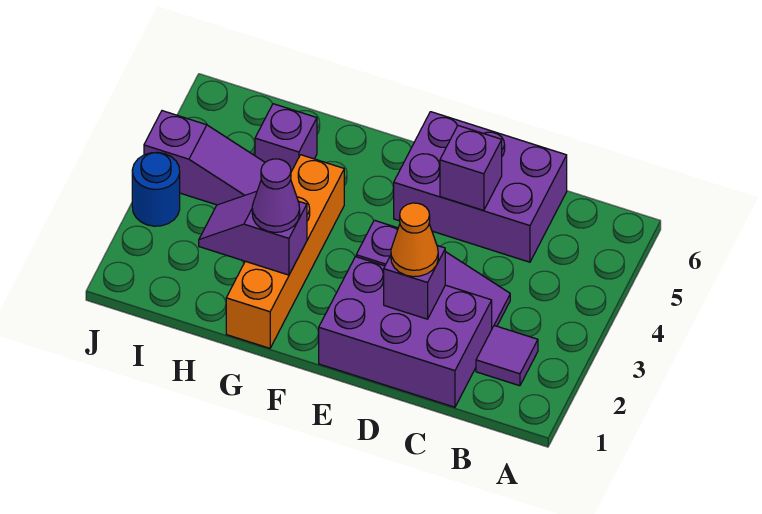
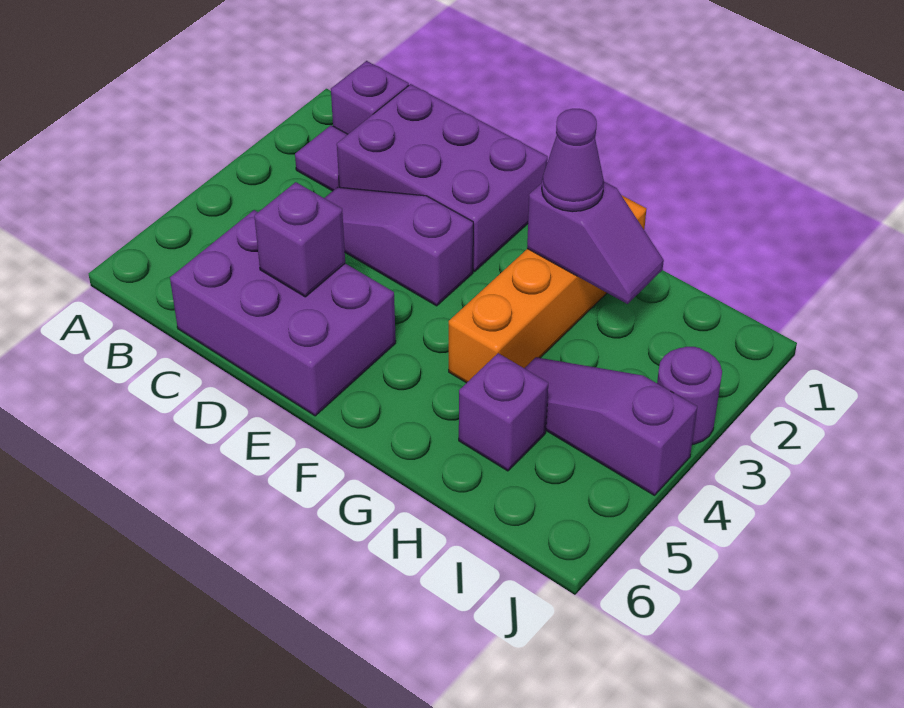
purple 1x1 brick [384,246,445,319] -> purple 1x1 brick moved to [331,61,409,134]
orange 1x1 cone [391,203,438,277] -> none
blue 1x1 round brick [132,152,180,226] -> purple 1x1 round brick [657,347,722,445]

